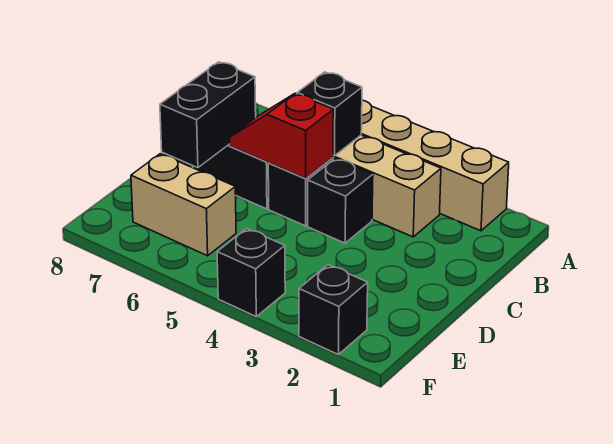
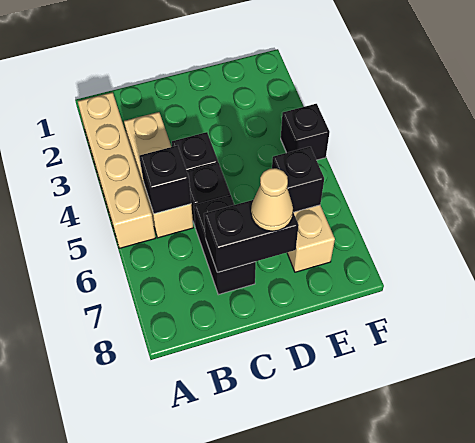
red 1x2 slope [230,94,334,178] -> none
none -> tan 1x1 cone [251,168,293,231]
black 1x1 brick [299,265,368,355] -> black 1x1 brick moved to [272,147,324,212]

